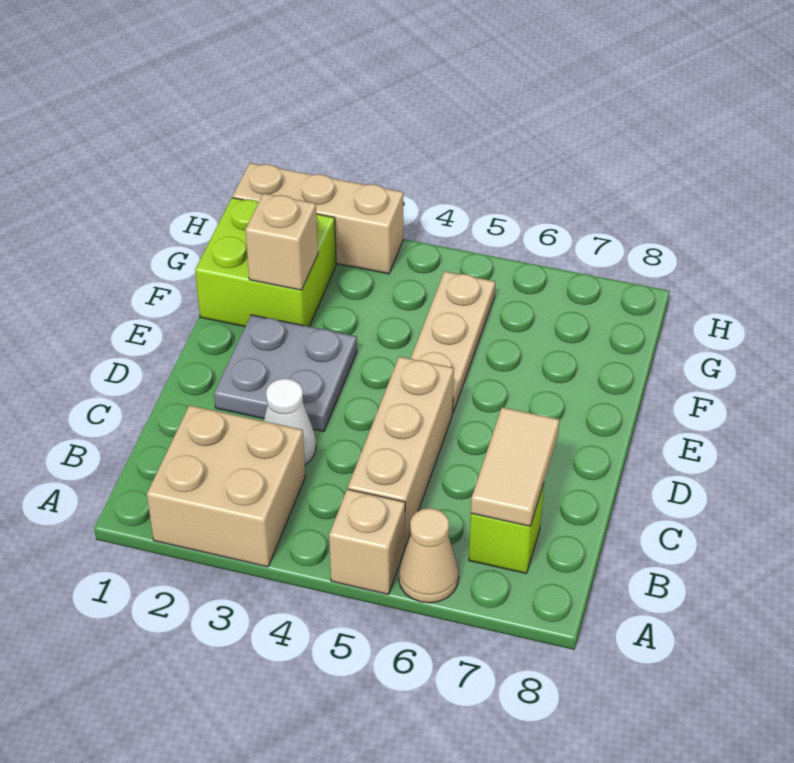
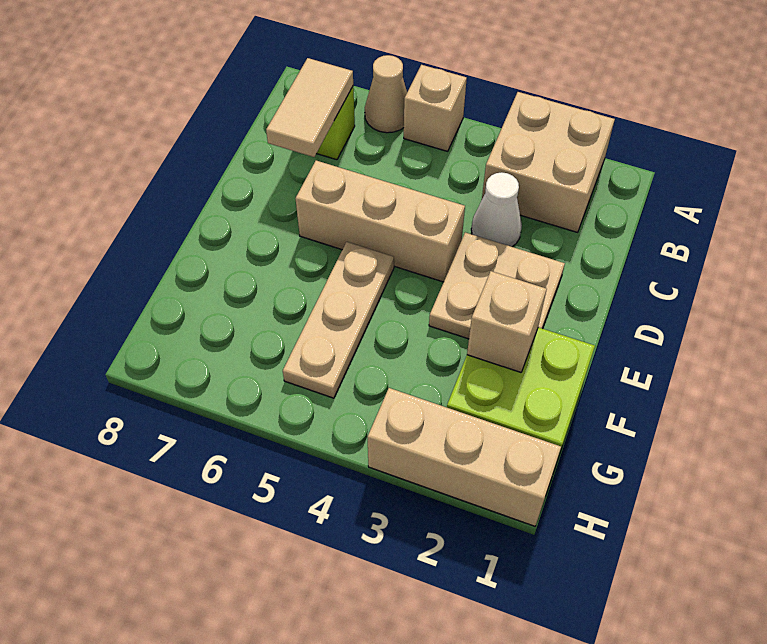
tan 1x3 brick [348,357,454,546] -> tan 1x3 brick turned to [295,161,465,282]
grey 2x2 plate [214,315,357,431] -> tan 2x2 plate [429,233,565,339]

